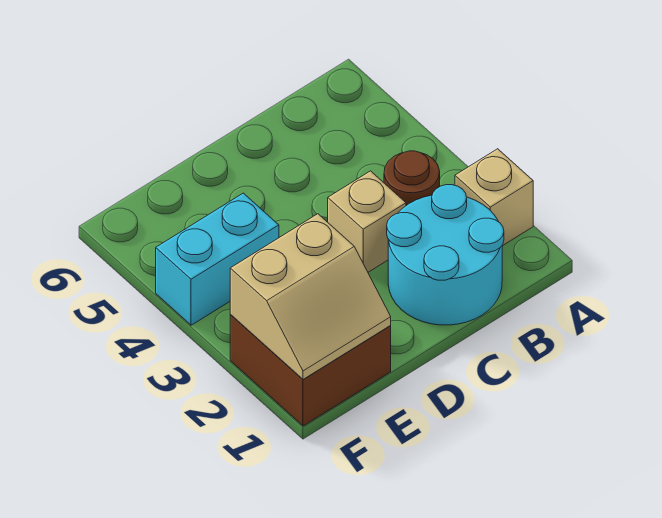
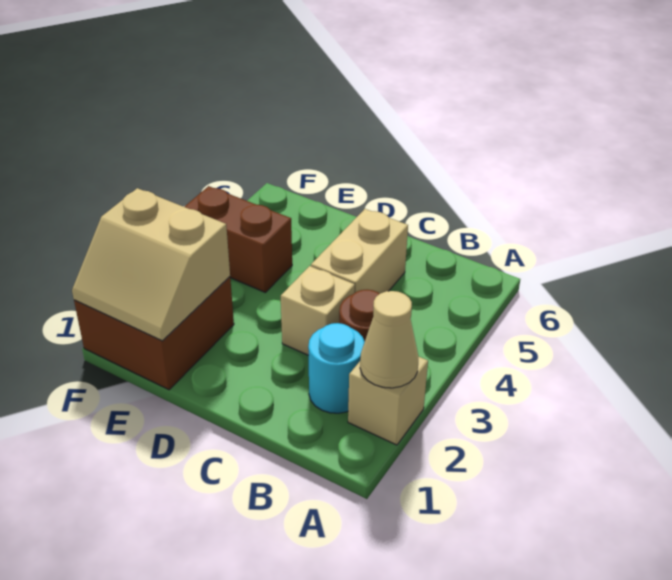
none -> tan 1x1 cone [360,291,419,388]
cyan 2x2 round brick [387,185,504,325] -> cyan 1x1 round brick [308,323,365,413]
none -> tan 1x2 brick [311,209,408,293]
cyan 1x2 brick [156,193,279,325] -> brown 1x2 brick [184,186,292,292]

